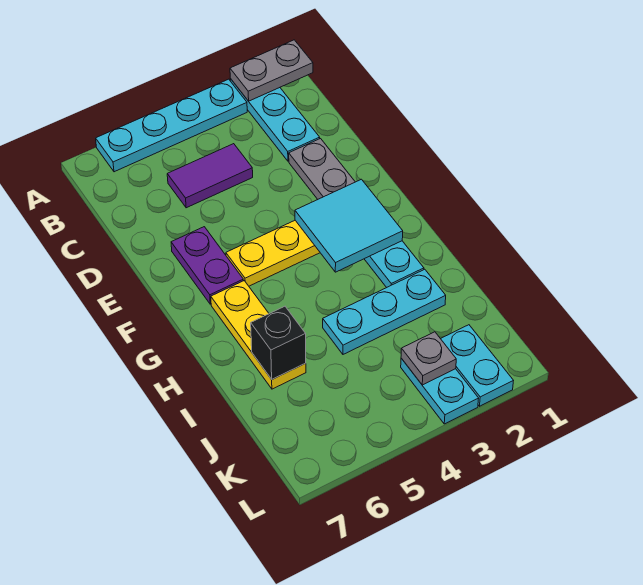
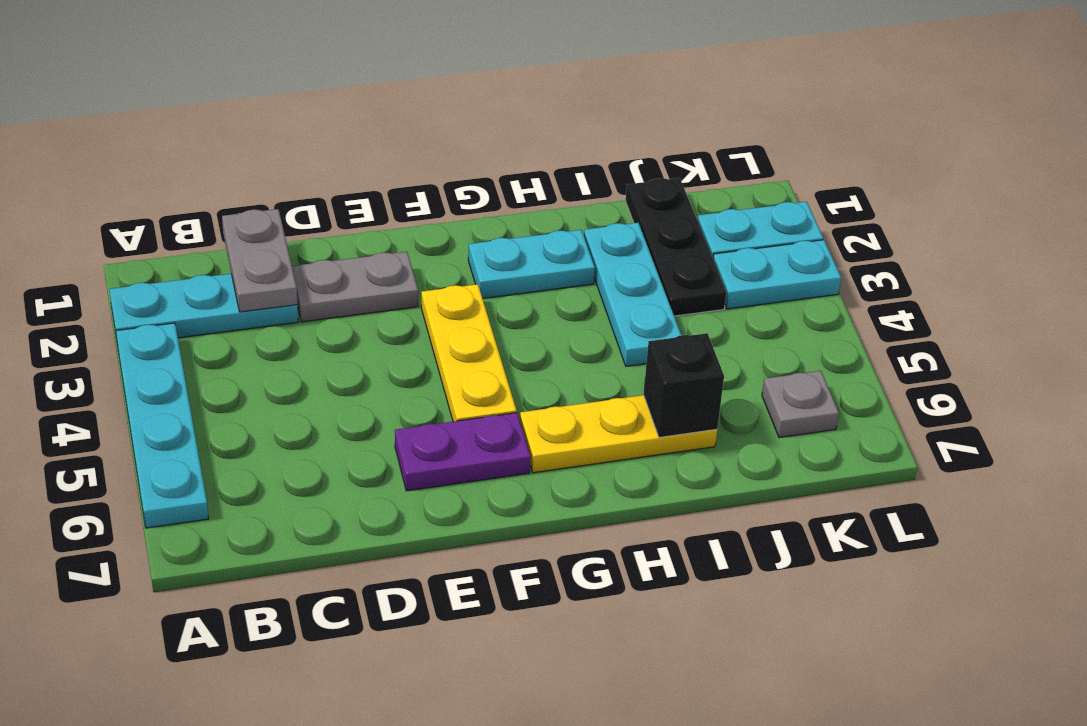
grey 1x2 plate [230,40,313,101] -> grey 1x2 plate moved to [222,209,297,312]
purple 1x2 tile [167,144,253,208] -> none
cyan 2x2 tile [295,179,403,272] -> none
none -> black 1x3 plate [626,178,726,316]
grey 1x1 plate [401,332,456,385] -> grey 1x1 plate moved to [762,371,839,438]

